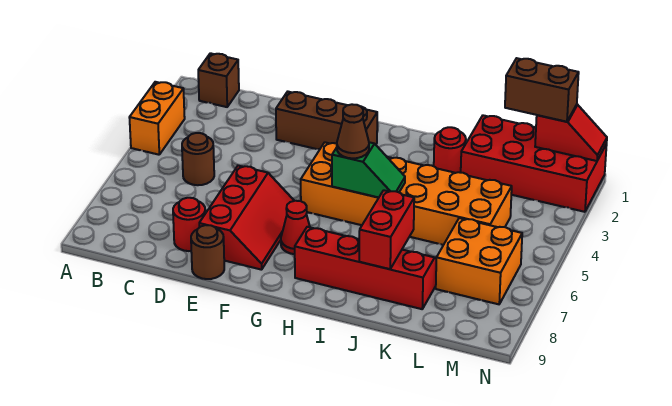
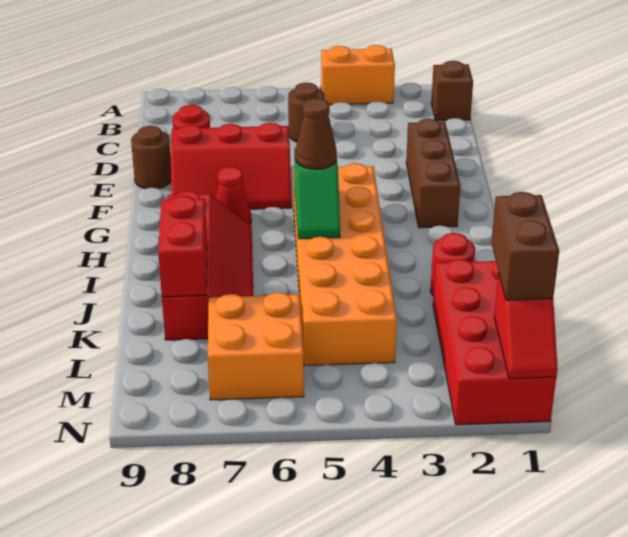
red 1x2 brick [359,190,414,269] -> red 1x2 brick turned to [158,196,207,297]

